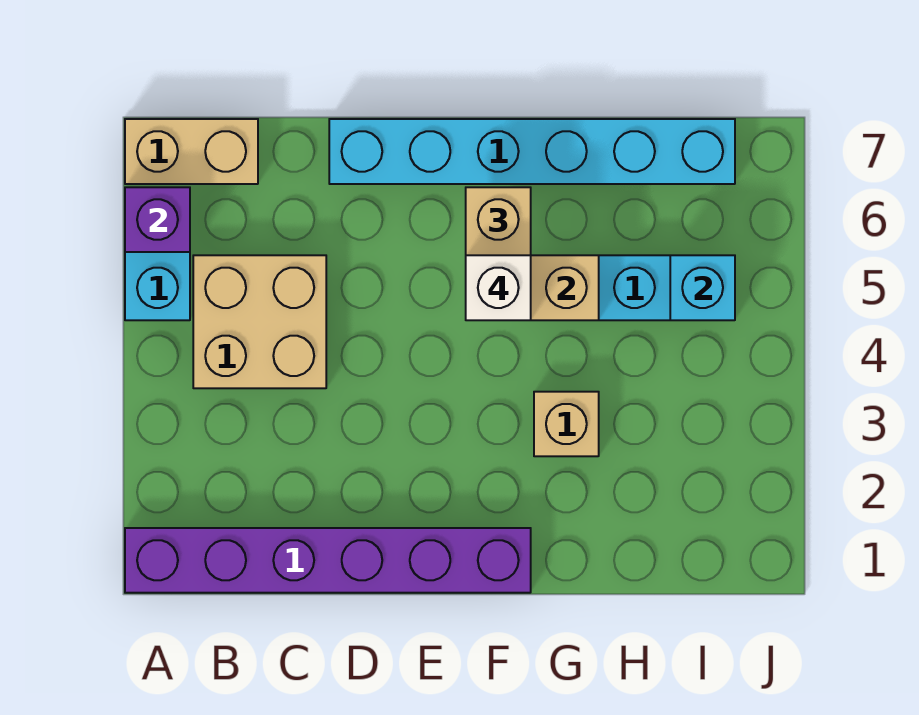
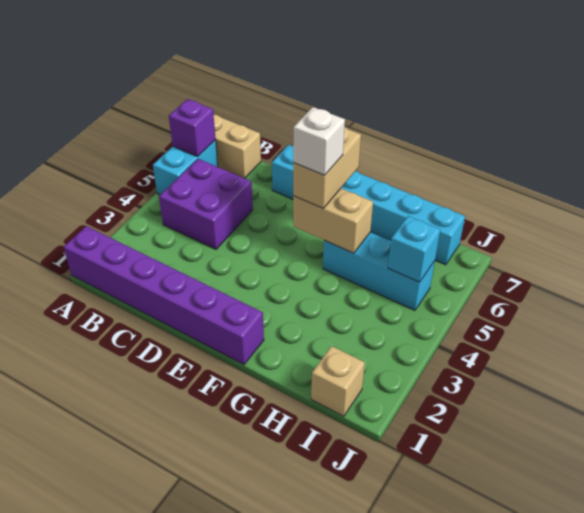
tan 2x2 brick [193,255,326,388] -> purple 2x2 brick [159,159,253,249]
tan 1x1 brick [534,392,599,456] -> tan 1x1 brick moved to [311,346,365,416]

